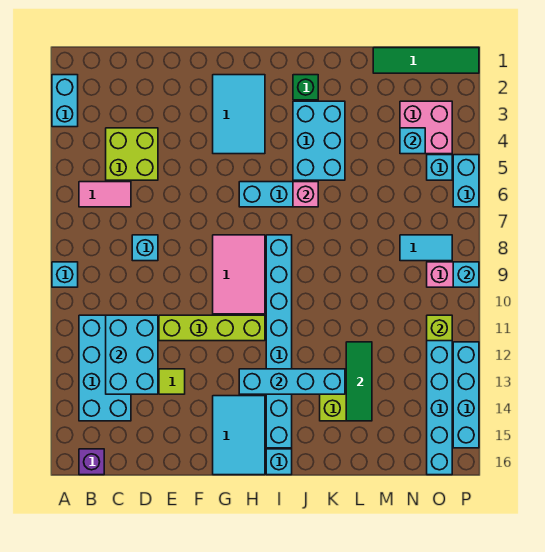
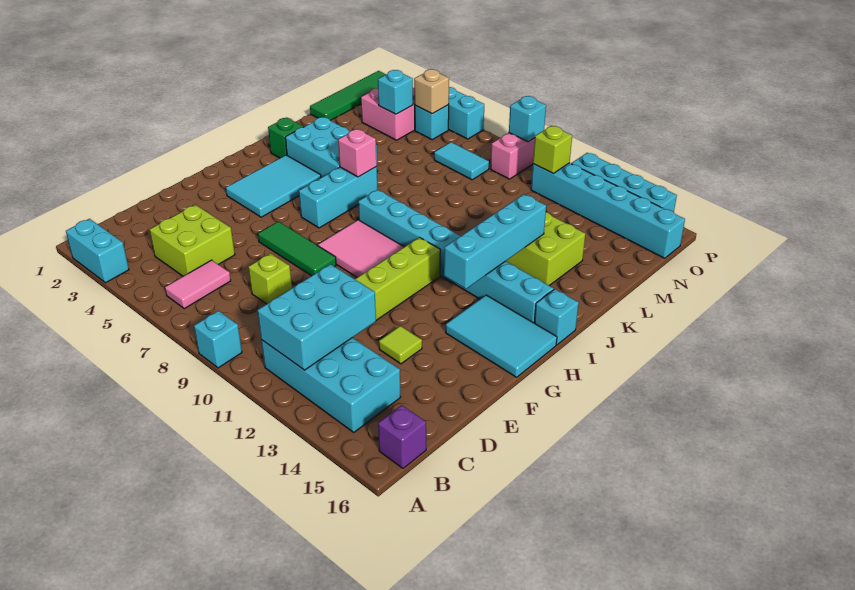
cyan 2x3 brick [106,315,158,394] -> cyan 2x3 brick turned to [258,264,376,370]
cyan 1x1 brick [132,235,158,261] -> lime 1x1 brick [248,253,292,304]
cyan 2x3 tile [213,75,265,154] -> cyan 2x3 tile turned to [226,155,321,217]
green 1x3 tile [346,342,372,421] -> green 1x3 tile moved to [258,222,336,276]
cyan 1x2 tile [400,235,452,261] -> cyan 1x2 tile turned to [434,142,489,180]
none -> tan 1x1 brick [414,69,449,114]

